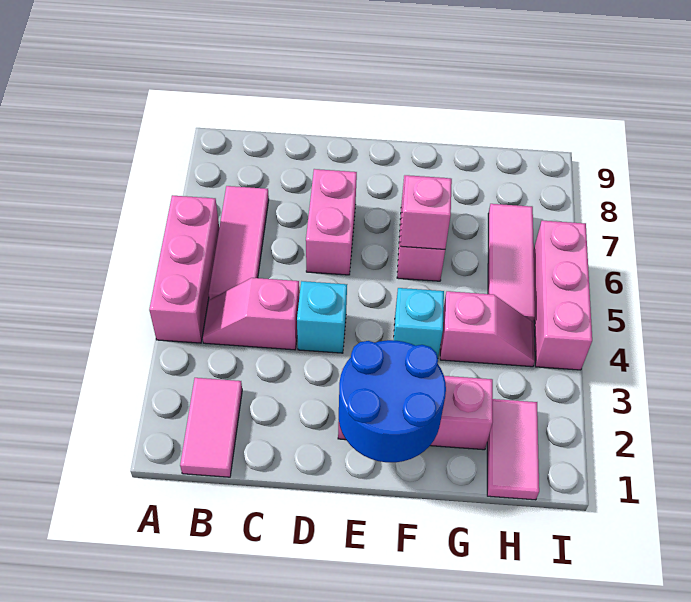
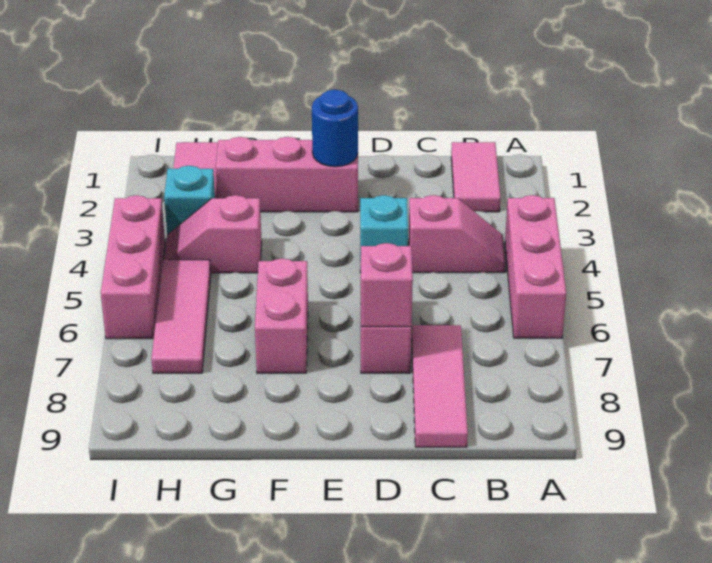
pink 1x3 tile [209,186,269,300] -> pink 1x3 tile moved to [412,325,468,447]
blue 2x2 round brick [339,340,446,462] -> blue 1x1 round brick [312,90,358,167]
cyan 1x1 brick [394,288,444,357] -> cyan 1x1 brick moved to [164,166,215,235]
pink 1x1 brick [400,176,452,249] -> pink 1x1 brick moved to [361,243,413,327]

